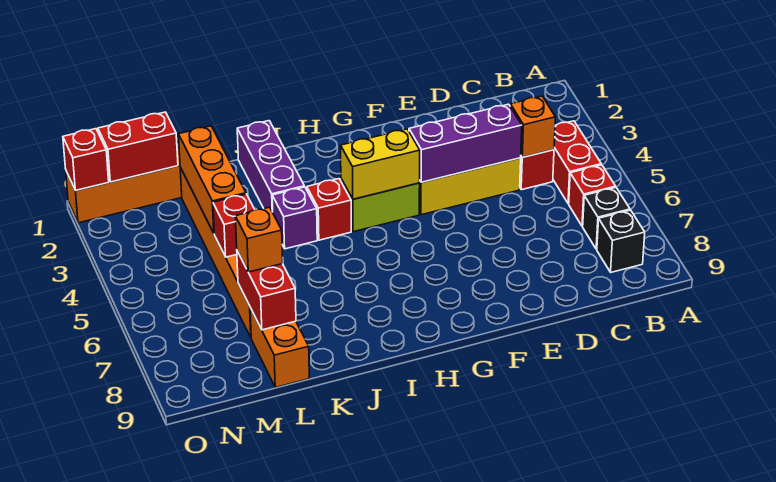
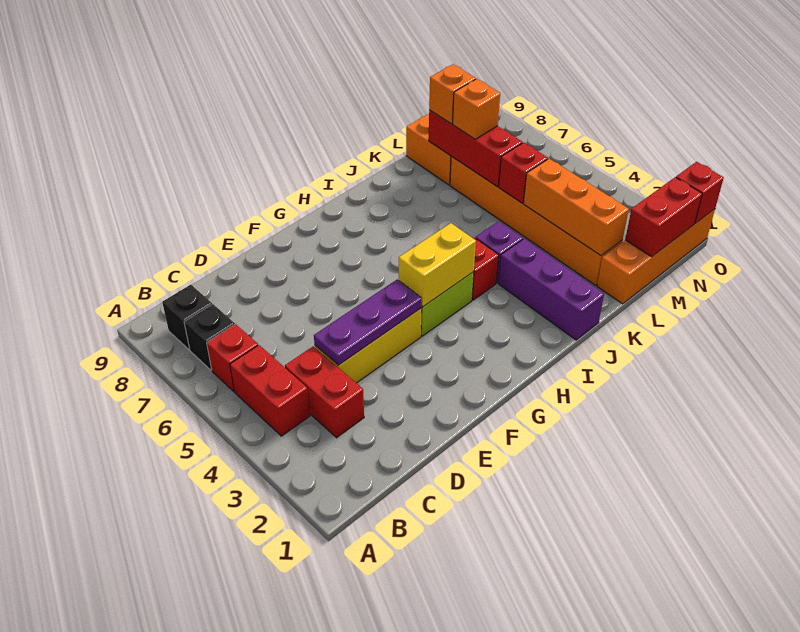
orange 1x1 brick [510,96,555,157] -> orange 1x1 brick moved to [429,64,476,124]
purple 1x3 brick [409,104,522,182] -> purple 1x3 plate [314,279,422,365]
red 1x2 brick [237,251,296,330] -> red 1x3 brick [429,110,522,187]

